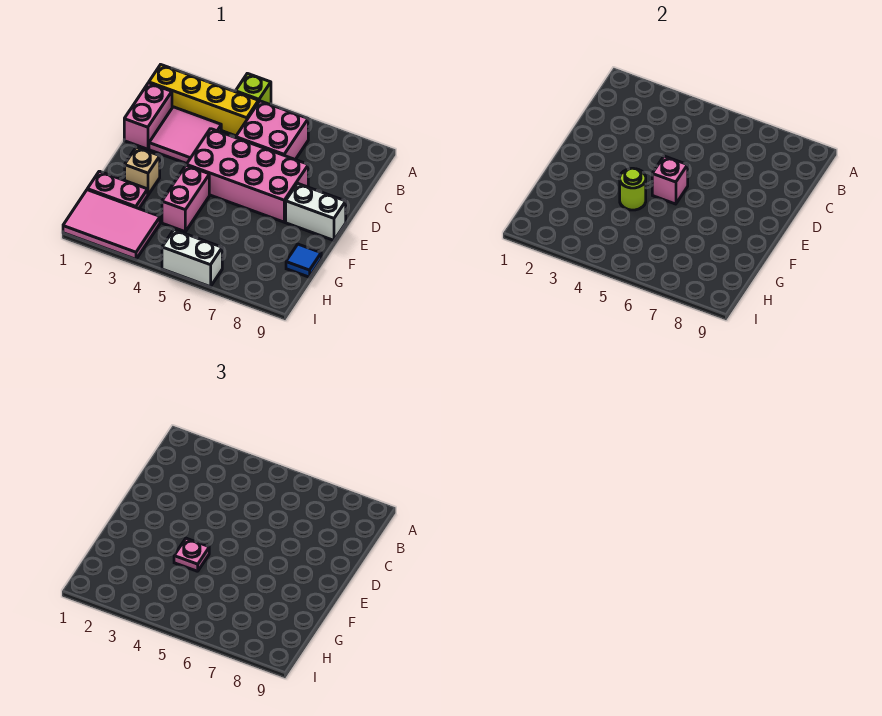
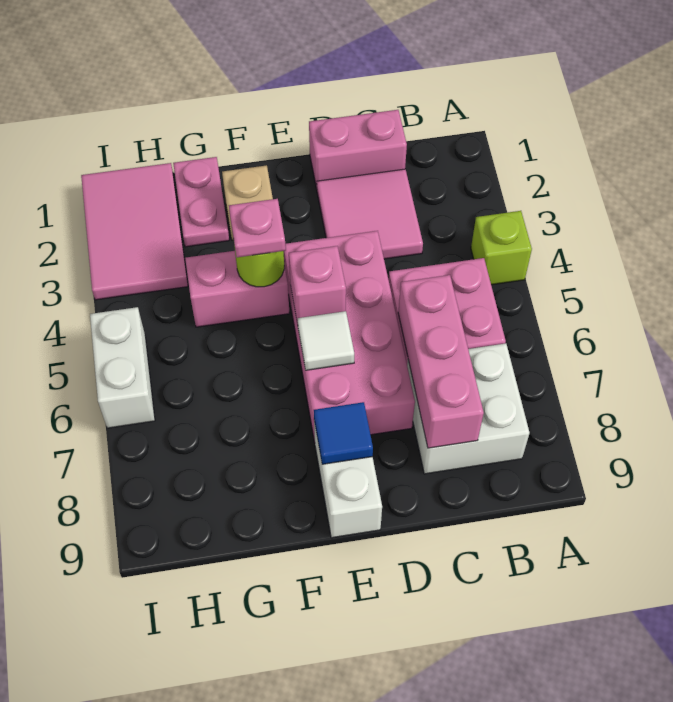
yellow 1x4 brick [149,65,259,136] -> none
none -> white 2x2 brick [407,343,530,474]
none -> pink 1x3 brick [398,275,484,448]
none -> white 1x1 tile [298,311,354,370]
blue 1x1 tile [286,244,321,277] -> blue 1x1 tile moved to [314,402,373,464]

